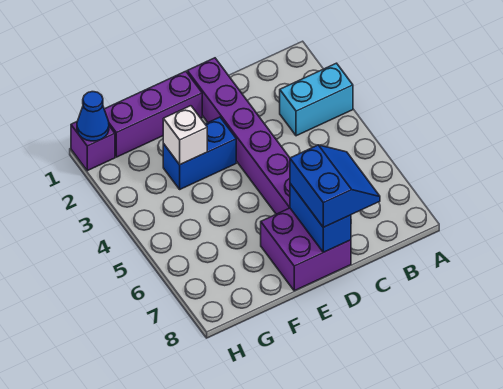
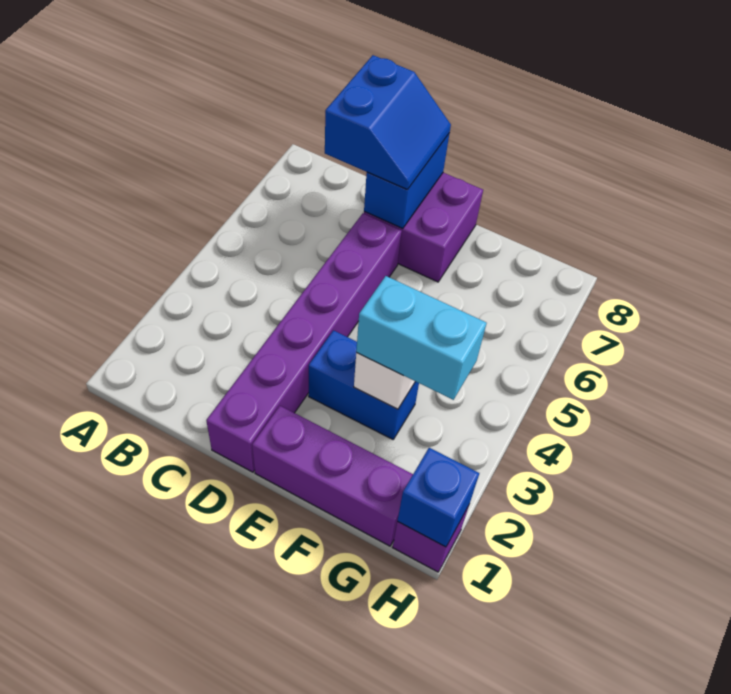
cyan 1x2 brick [280,63,353,136] -> cyan 1x2 brick moved to [356,276,486,400]
blue 2x2 slope [290,145,380,227] -> blue 2x2 slope turned to [325,55,451,190]
blue 1x1 cone [77,92,109,141] -> blue 1x1 brick [397,448,479,547]

